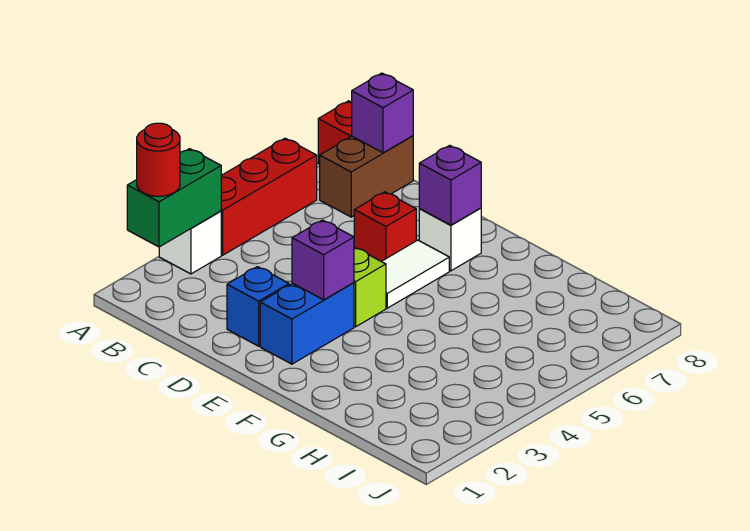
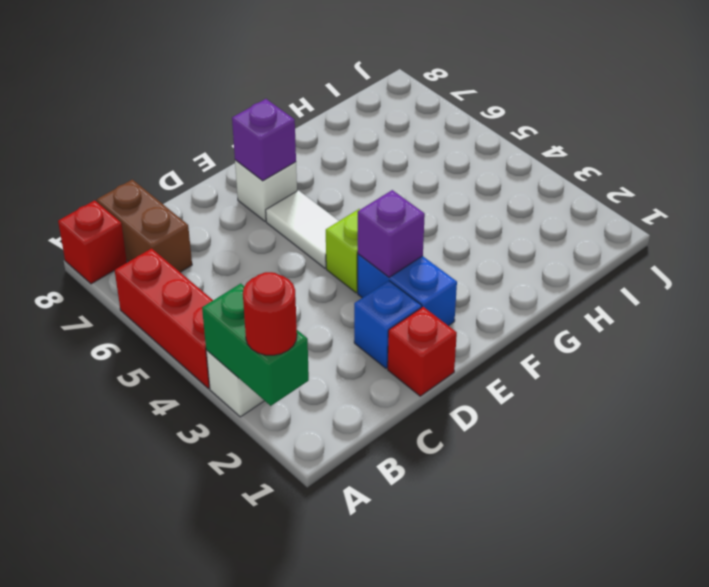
purple 1x1 brick [352,73,413,153] -> none
red 1x1 brick [354,192,416,261] -> red 1x1 brick moved to [388,307,457,396]

